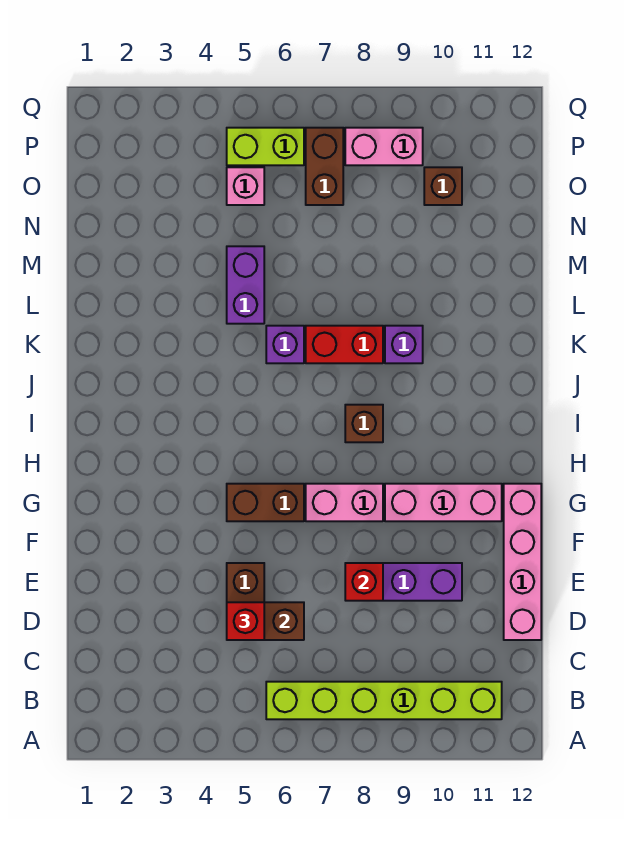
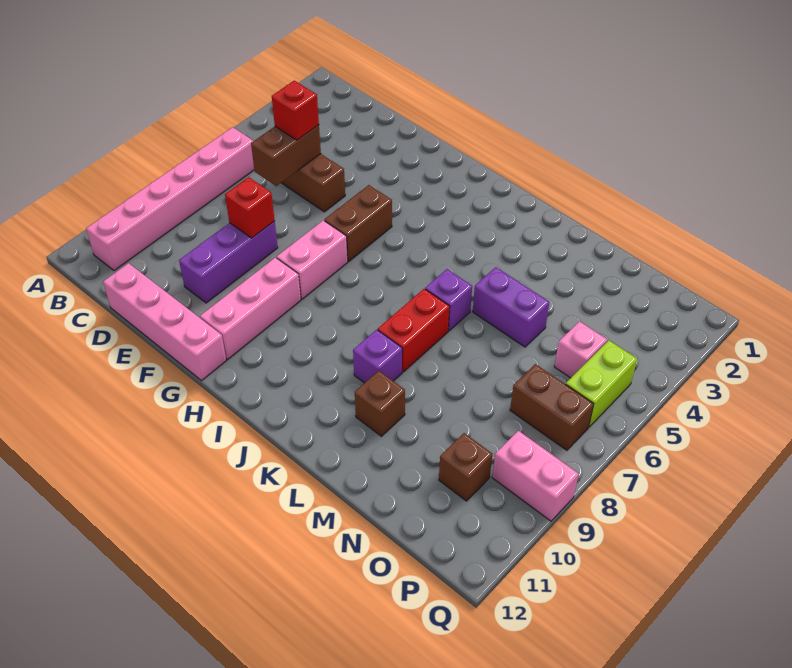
lime 1x6 brick [266,682,502,719] -> pink 1x6 brick [86,127,254,271]
brown 1x1 brick [345,405,383,442] -> brown 1x1 brick moved to [355,371,405,436]
pink 1x2 brick [345,128,423,165] -> pink 1x2 brick turned to [492,431,579,521]

